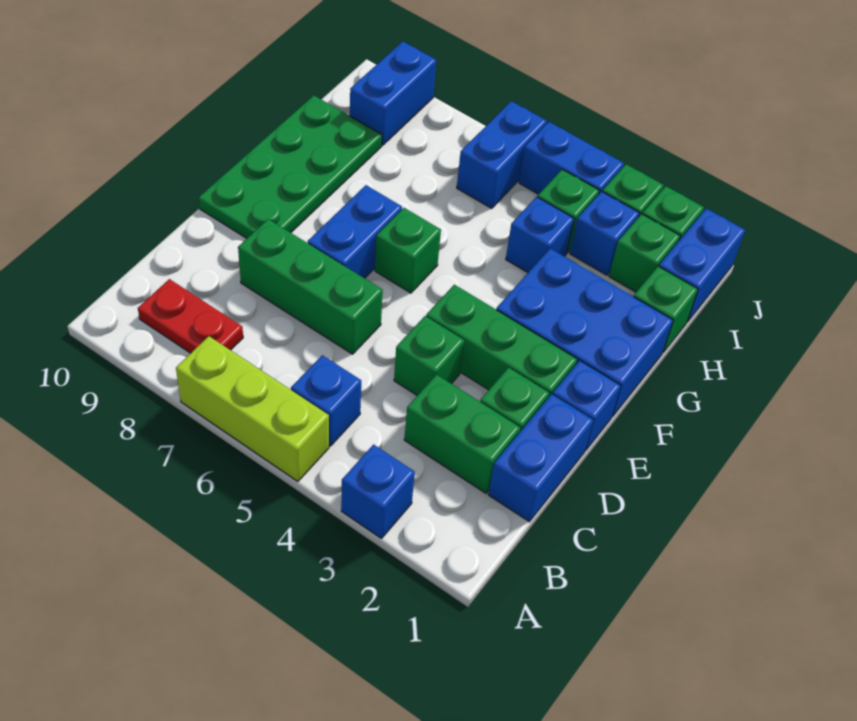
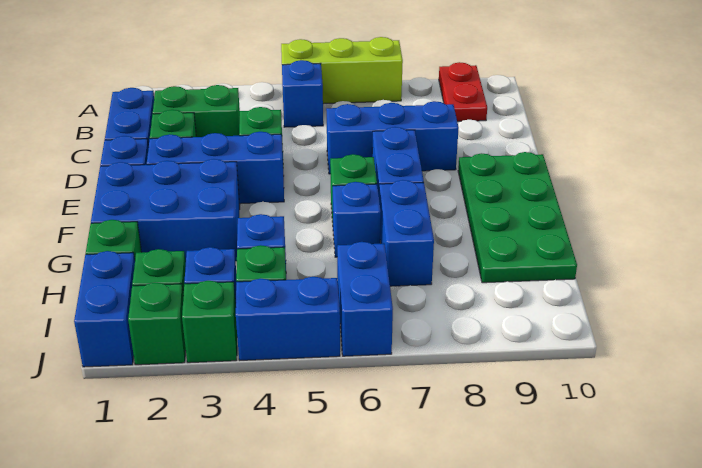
blue 1x1 brick [341,445,415,538] -> blue 1x1 brick moved to [333,182,381,257]
red 1x2 plate [138,279,243,353] -> red 1x2 plate turned to [439,62,487,122]
green 1x3 brick [238,219,383,354] -> blue 1x3 brick [326,101,459,174]
green 1x3 brick [426,285,577,396] -> blue 1x3 brick [147,132,284,204]
blue 1x2 brick [350,41,436,145] -> blue 1x2 brick moved to [379,180,434,286]

